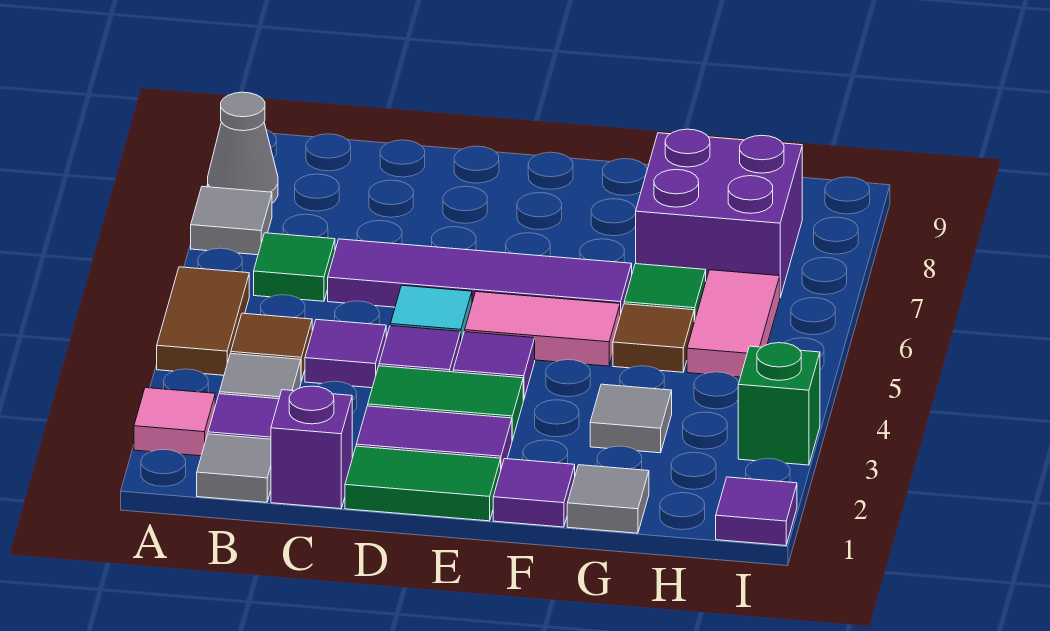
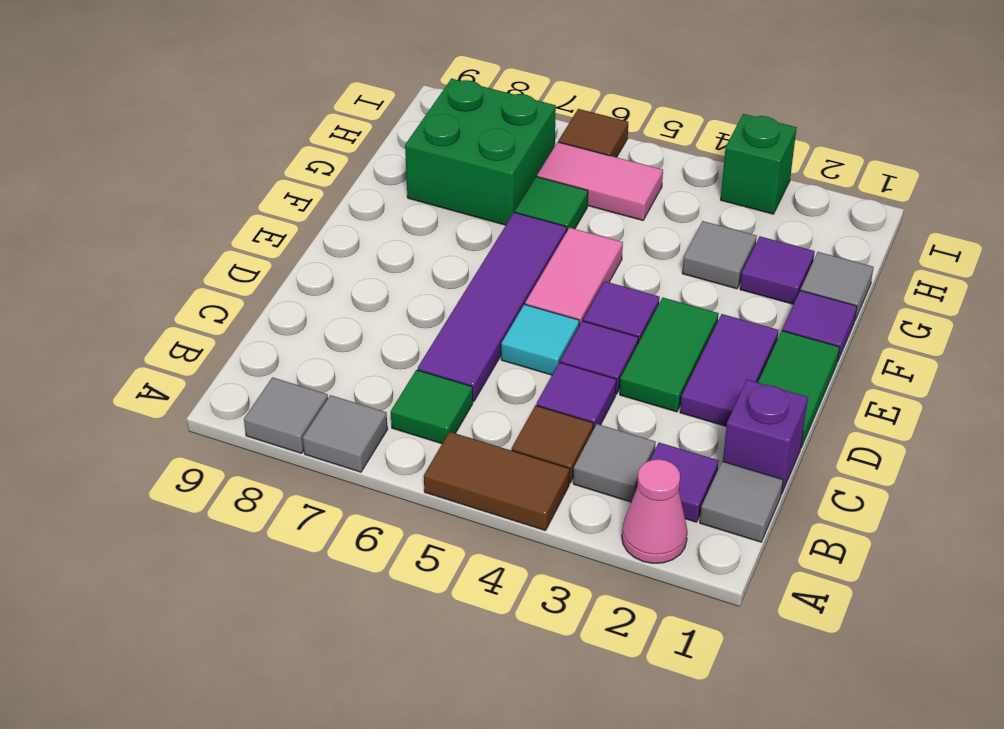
pink 1x1 tile [134,388,215,456] -> pink 1x1 cone [622,459,688,563]
grey 1x1 cone [208,92,278,203] -> grey 1x1 tile [244,377,328,453]
brown 1x1 tile [613,304,694,372] -> brown 1x1 tile moved to [558,109,628,157]
purple 2x2 brick [636,129,802,297] -> green 2x2 brick [405,79,556,225]
purple 1x1 tile [716,477,797,546] -> purple 1x1 tile moved to [740,236,815,304]

